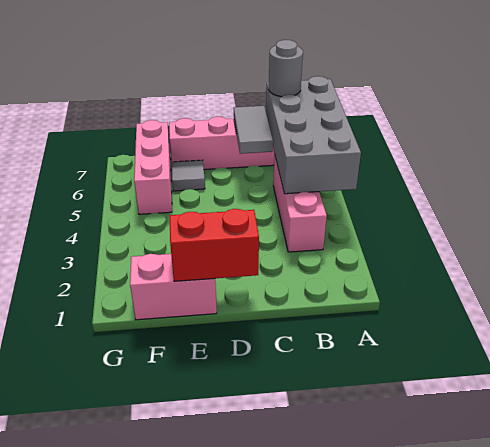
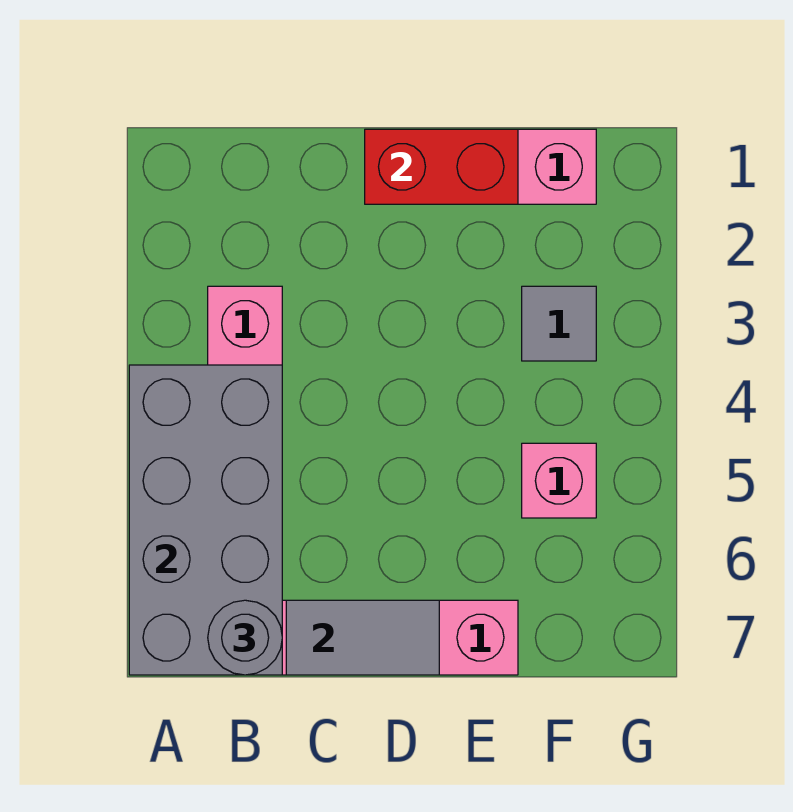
grey 1x2 tile [234,106,273,154] -> grey 1x2 tile turned to [286,600,439,675]
grey 1x1 tile [172,160,205,191] -> grey 1x1 tile moved to [522,286,596,361]
pink 1x3 brick [134,120,172,214] -> pink 1x1 brick [522,443,596,518]

